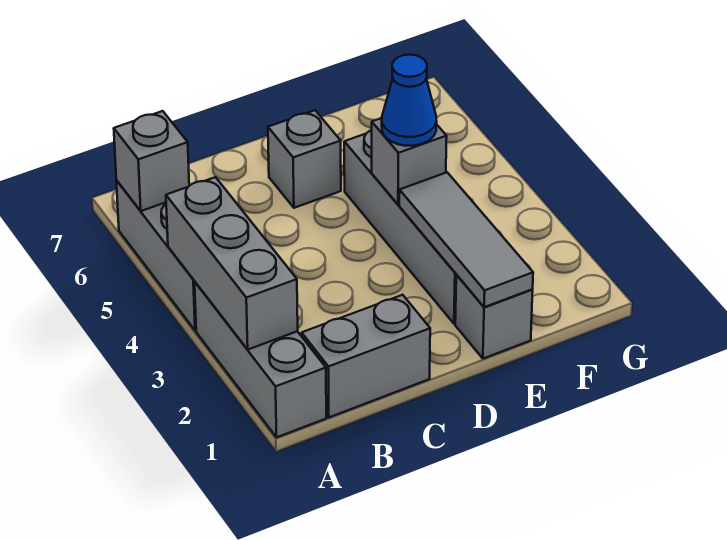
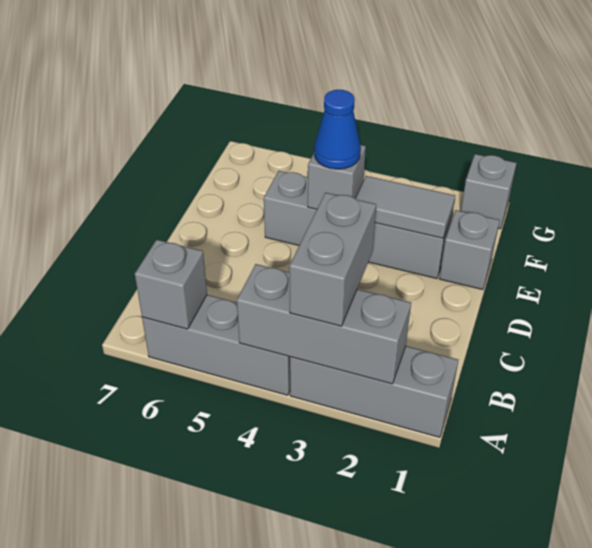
grey 1x2 brick [302,295,430,417] -> grey 1x2 brick moved to [289,193,376,326]
grey 1x1 brick [268,110,341,208] -> grey 1x1 brick moved to [461,154,516,229]
grey 1x3 tile [399,172,533,307] -> grey 1x2 tile [356,176,455,238]

